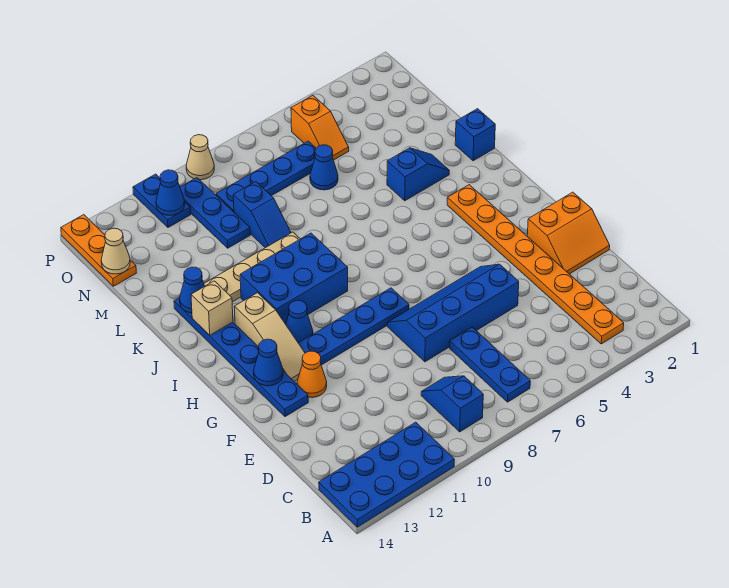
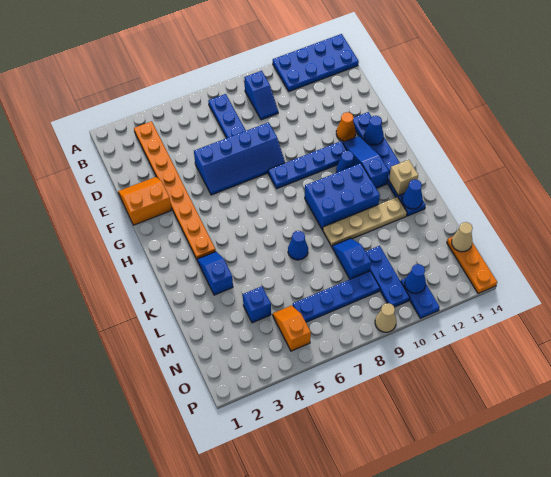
tan 1x3 slope [234,293,305,381] -> blue 1x3 slope [343,136,389,188]
blue 1x1 brick [455,109,495,161] -> blue 1x1 brick moved to [243,286,271,323]
blue 1x2 slope [387,148,449,201] -> blue 1x2 slope turned to [197,252,233,295]
blue 1x1 cone [310,145,338,190] -> blue 1x1 cone moved to [288,231,308,260]

